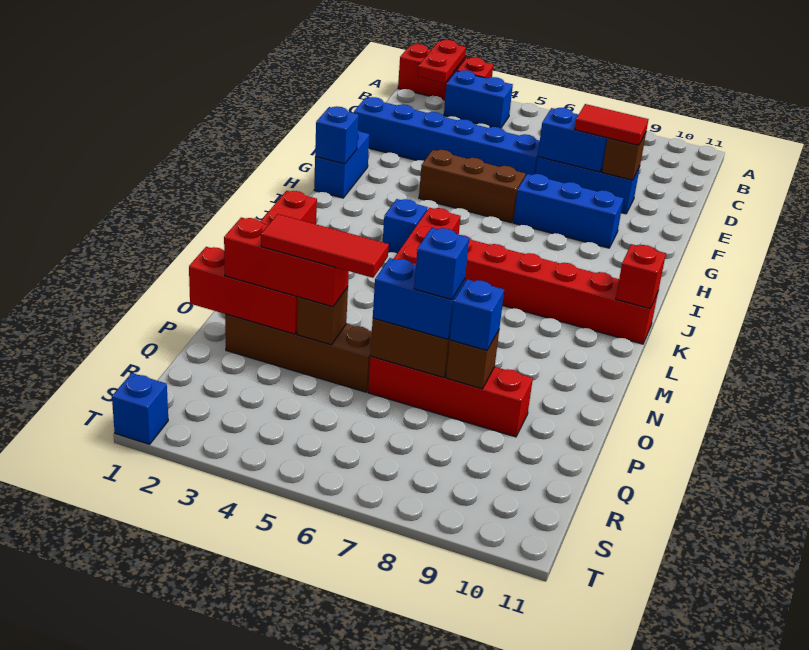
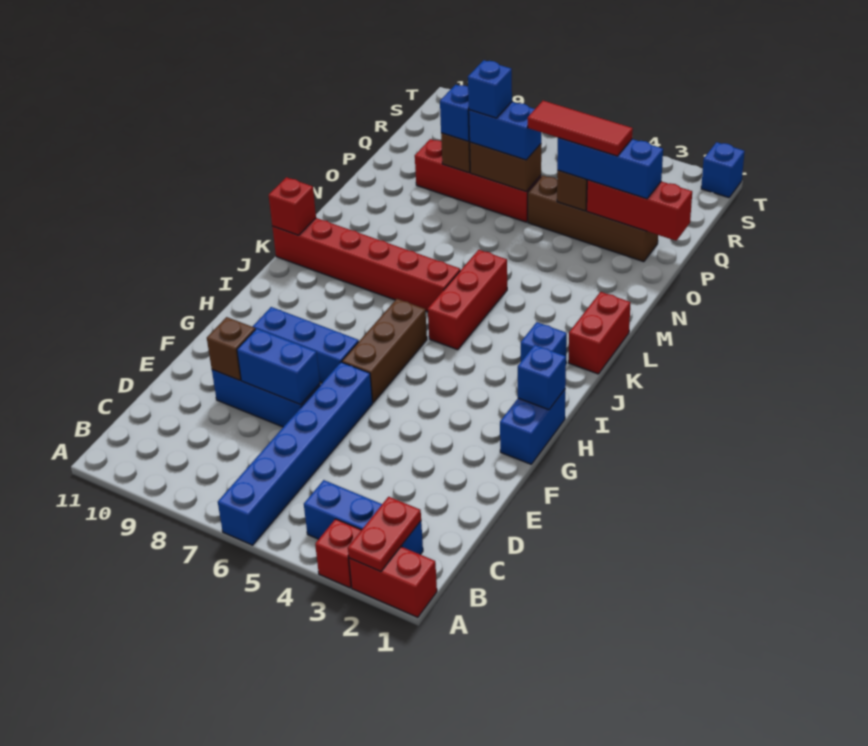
blue 1x2 brick [444,70,513,128] -> blue 1x3 brick [304,480,423,555]
blue 1x6 brick [354,97,540,176] -> blue 1x6 brick turned to [218,362,373,545]
red 1x2 tile [575,104,649,145] -> none
brown 1x3 brick [419,150,526,223] -> brown 1x3 brick turned to [342,299,427,403]
blue 1x1 brick [383,199,428,253] -> blue 1x1 brick moved to [521,322,567,361]
red 1x3 brick [224,217,349,307] -> blue 1x3 brick [557,138,663,199]

